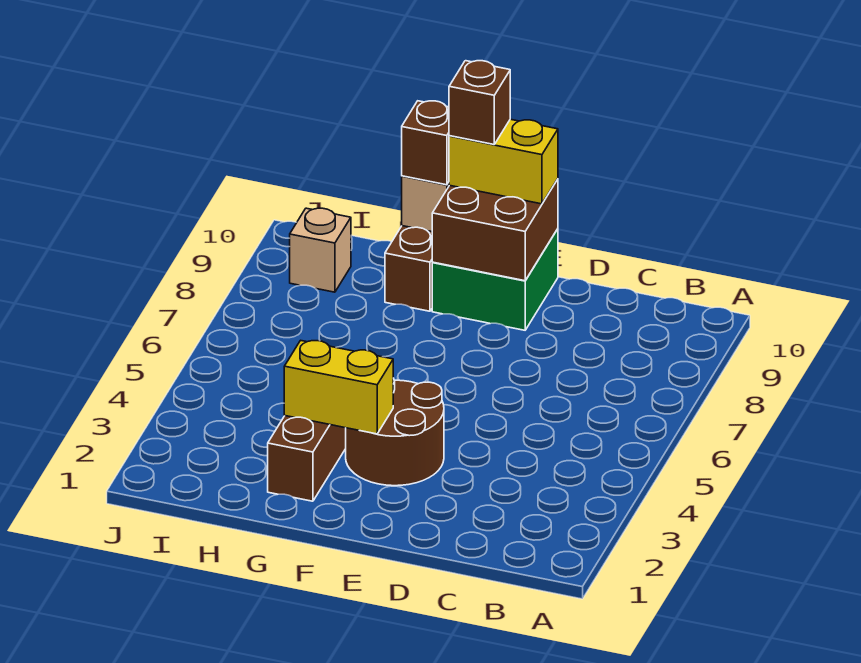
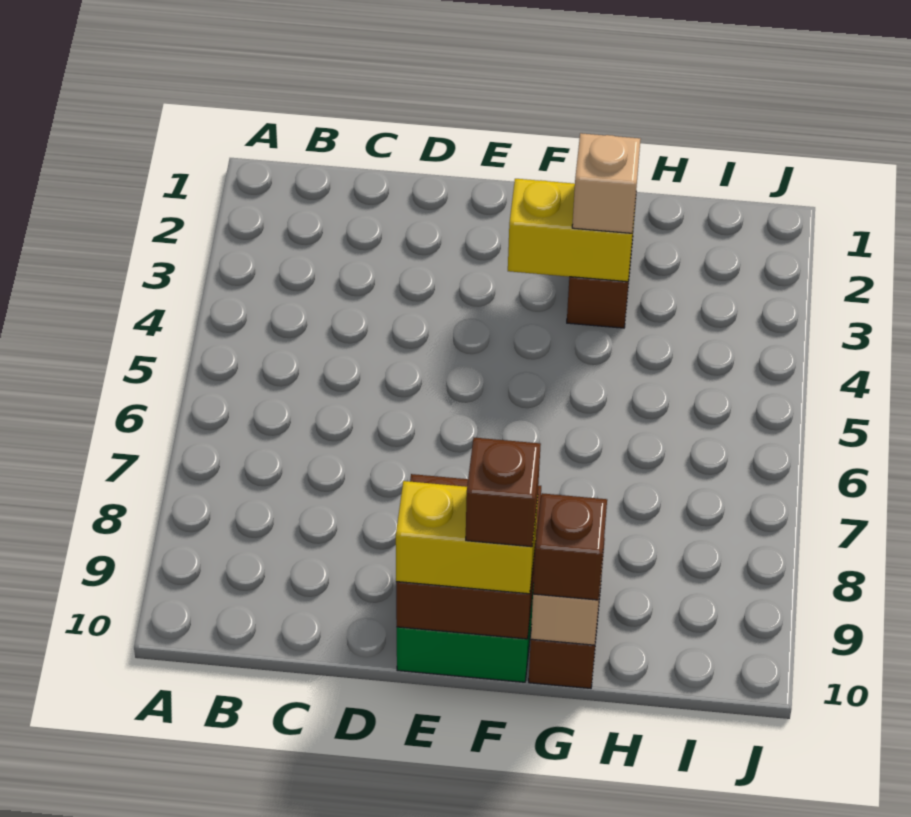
brown 2x2 round brick [346,378,444,486] -> none
tan 1x1 brick [290,208,351,292] -> tan 1x1 brick moved to [572,133,640,233]

